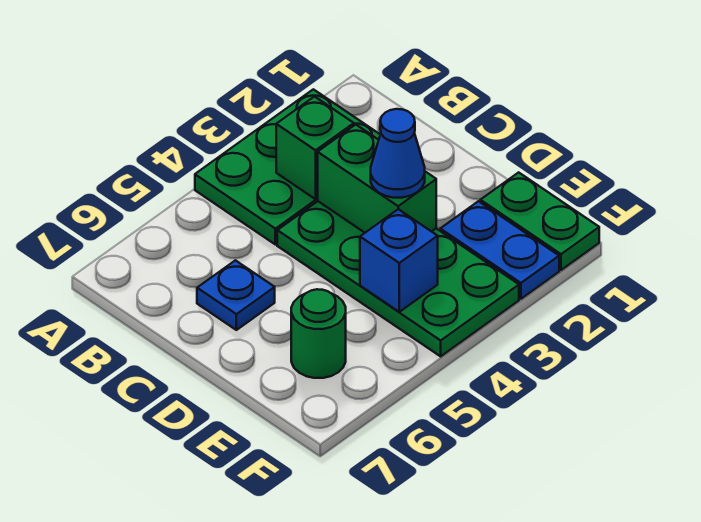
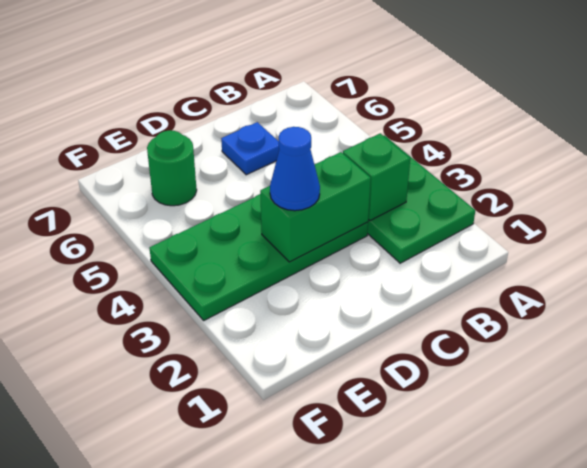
green 1x2 plate [480,172,599,270] -> none
blue 1x2 plate [440,201,559,299] -> none
blue 1x1 brick [360,209,438,312] -> none

